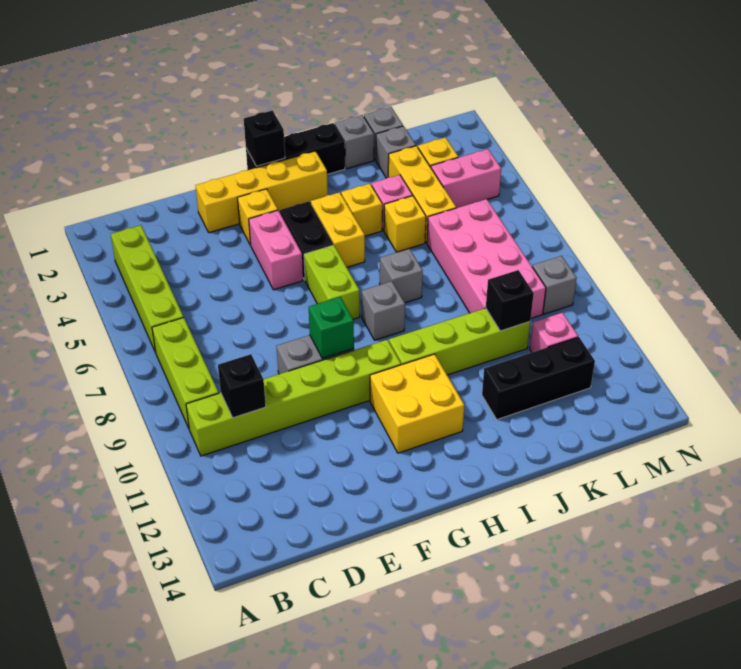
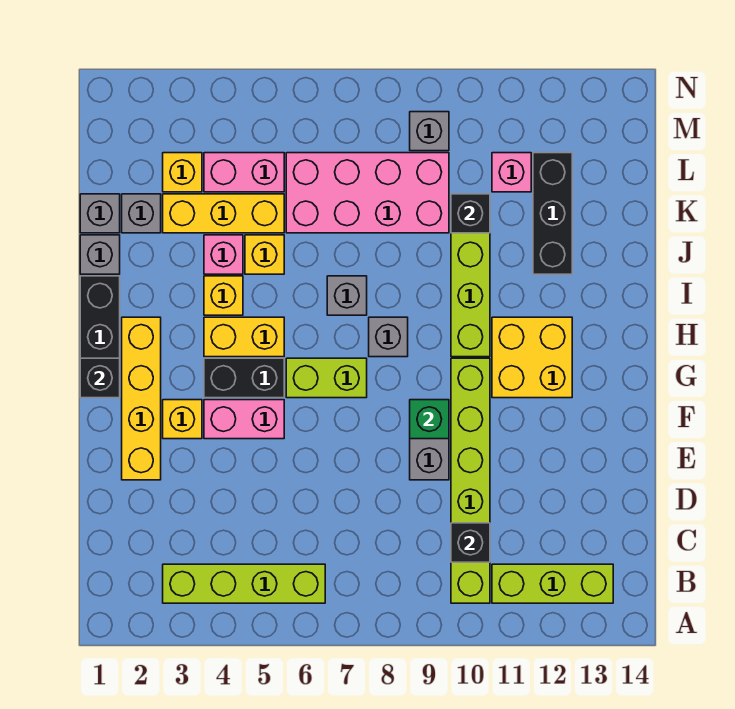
lime 1x3 brick [152,318,219,428] -> lime 1x3 brick moved to [492,564,613,603]
pink 1x2 brick [431,149,501,208] -> pink 1x2 brick turned to [204,153,284,192]

